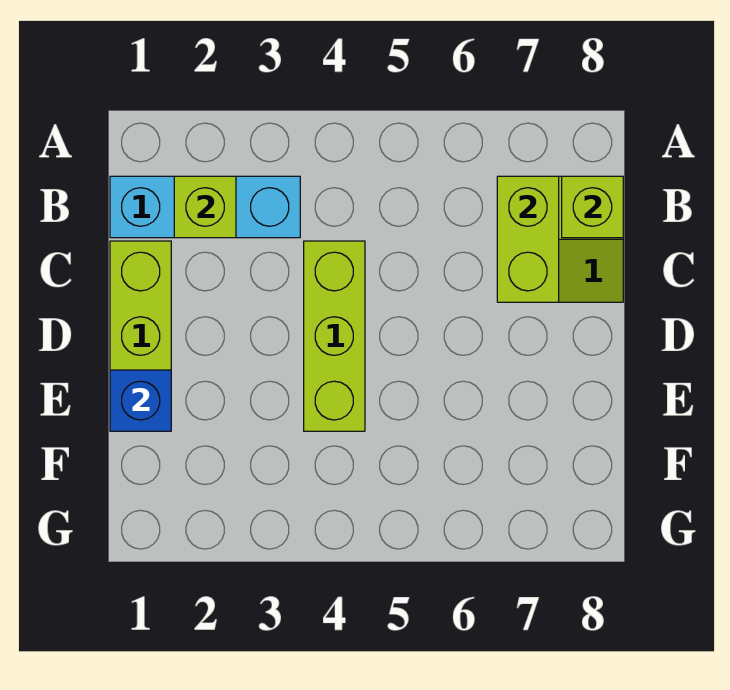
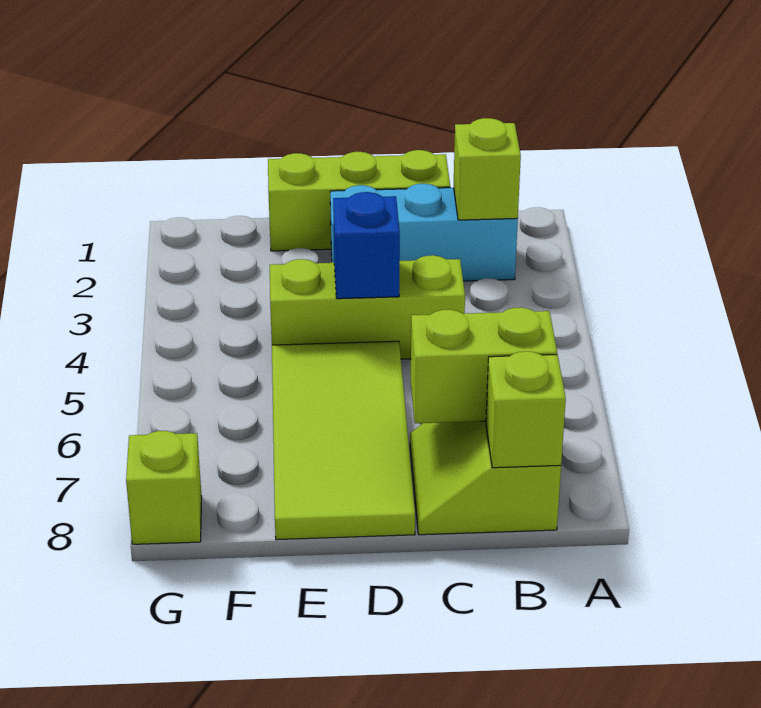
cyan 1x3 brick [110,176,300,238] -> cyan 1x3 brick turned to [330,184,518,281]
none -> lime 2x4 tile [272,341,415,540]
blue 1x1 brick [110,370,171,431] -> blue 1x1 brick moved to [333,192,400,299]
none -> lime 1x1 brick [126,431,202,544]

